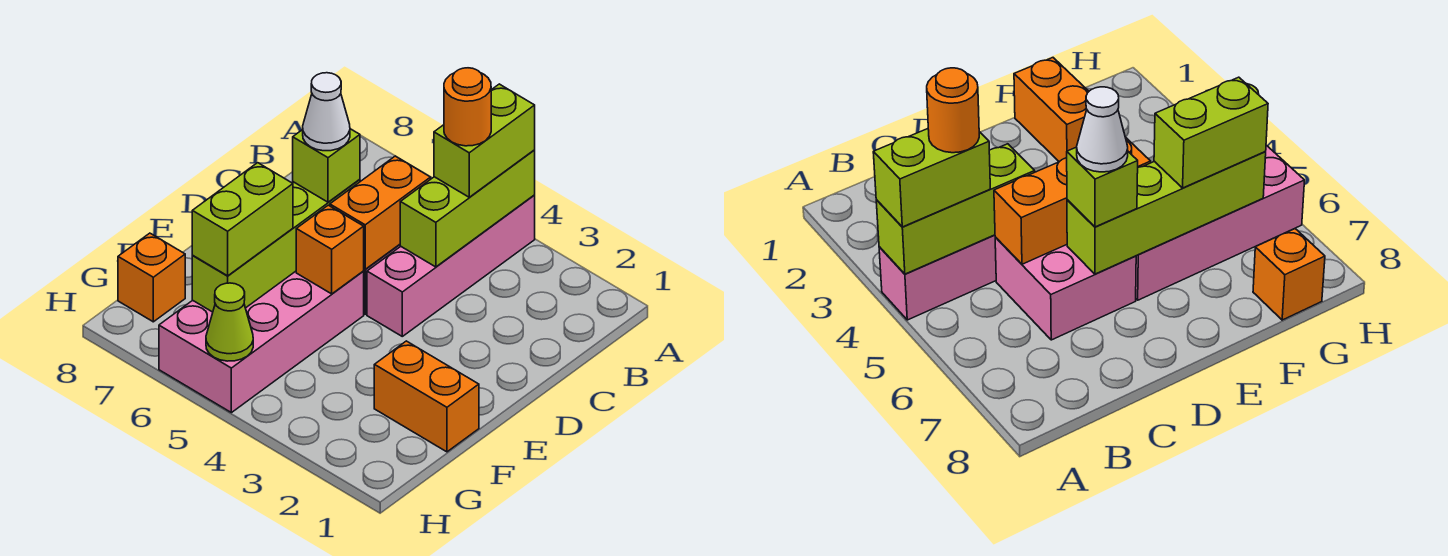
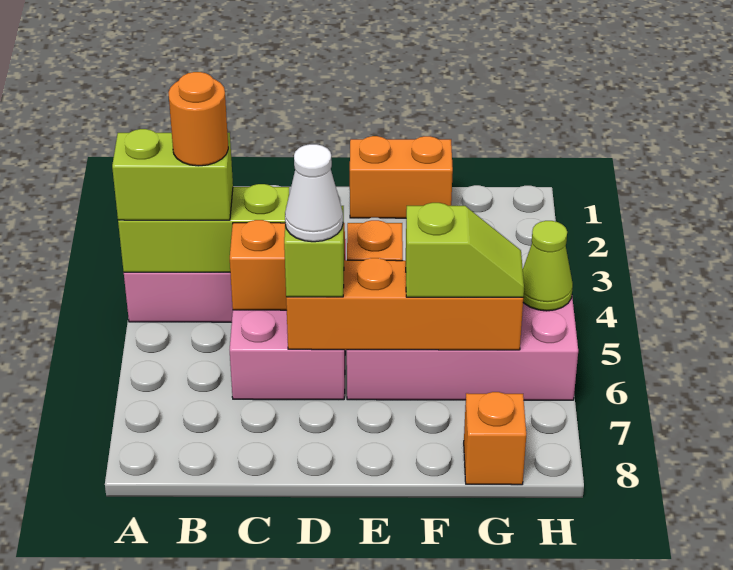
lime 1x4 brick [192,179,360,312] -> orange 1x4 brick [286,258,523,350]
orange 1x2 brick [374,341,479,452] -> orange 1x2 brick turned to [350,136,453,218]
lime 1x2 brick [192,163,293,276] -> lime 1x2 slope [406,203,524,297]

